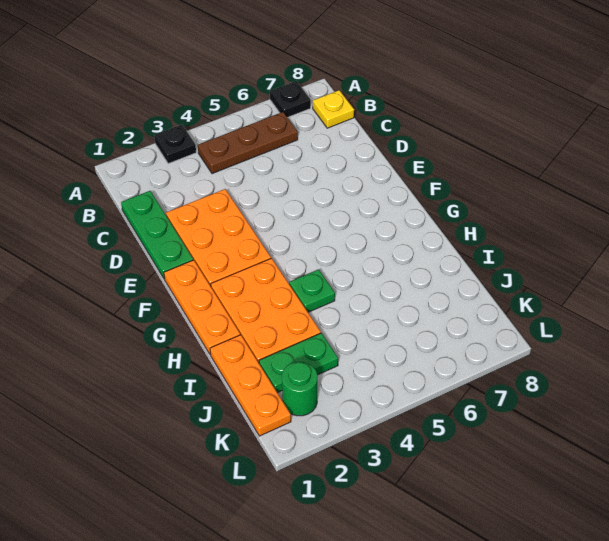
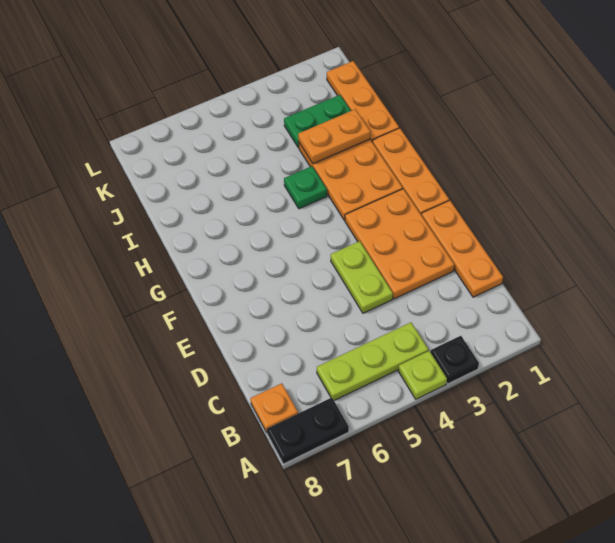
none -> lime 1x1 plate [398,351,447,399]
black 1x1 plate [270,81,311,117] -> black 1x2 plate [267,398,349,464]
brown 1x3 plate [198,112,298,174] -> lime 1x3 plate [317,322,428,400]
yellow 1x1 plate [313,90,354,128] -> orange 1x1 plate [250,383,298,432]
green 1x3 plate [121,191,193,279] -> orange 1x3 plate [422,200,503,297]
none -> lime 1x2 plate [331,241,393,313]
none -> orange 1x2 plate [298,109,371,164]
green 1x1 round brick [282,362,317,416] -> none

